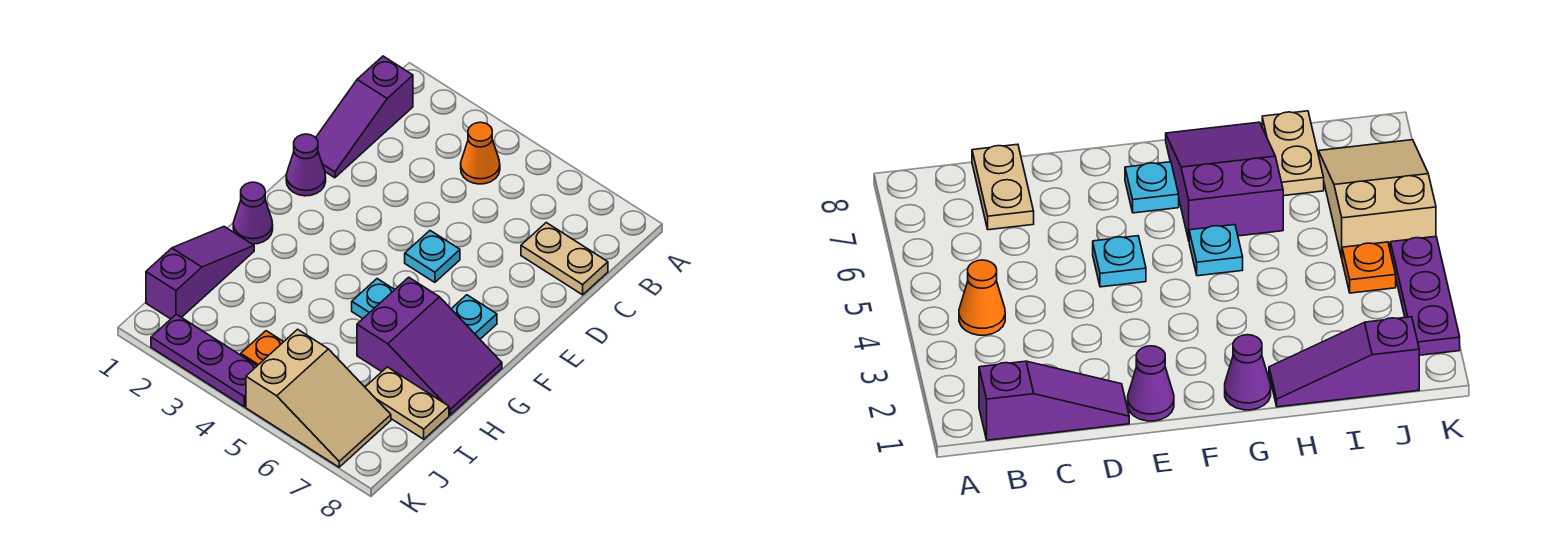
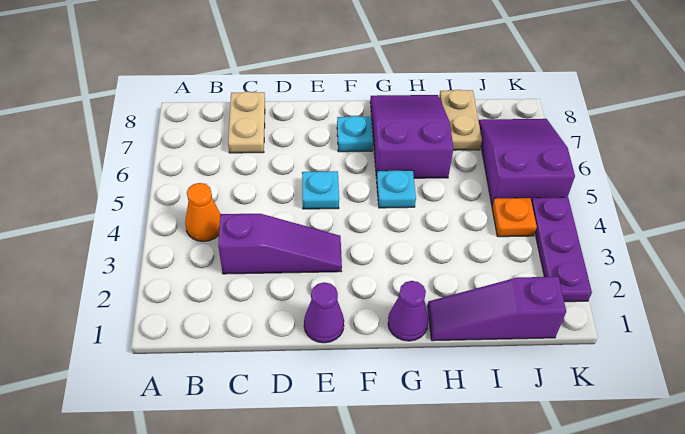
purple 1x3 slope [316,56,413,178] -> purple 1x3 slope moved to [218,214,342,274]
tan 2x3 slope [246,329,391,467] -> purple 2x3 slope [478,119,575,206]

